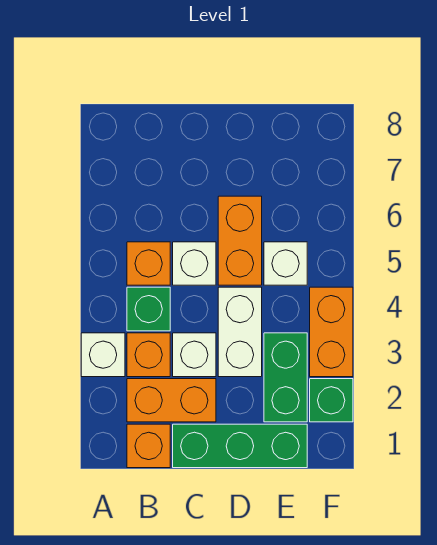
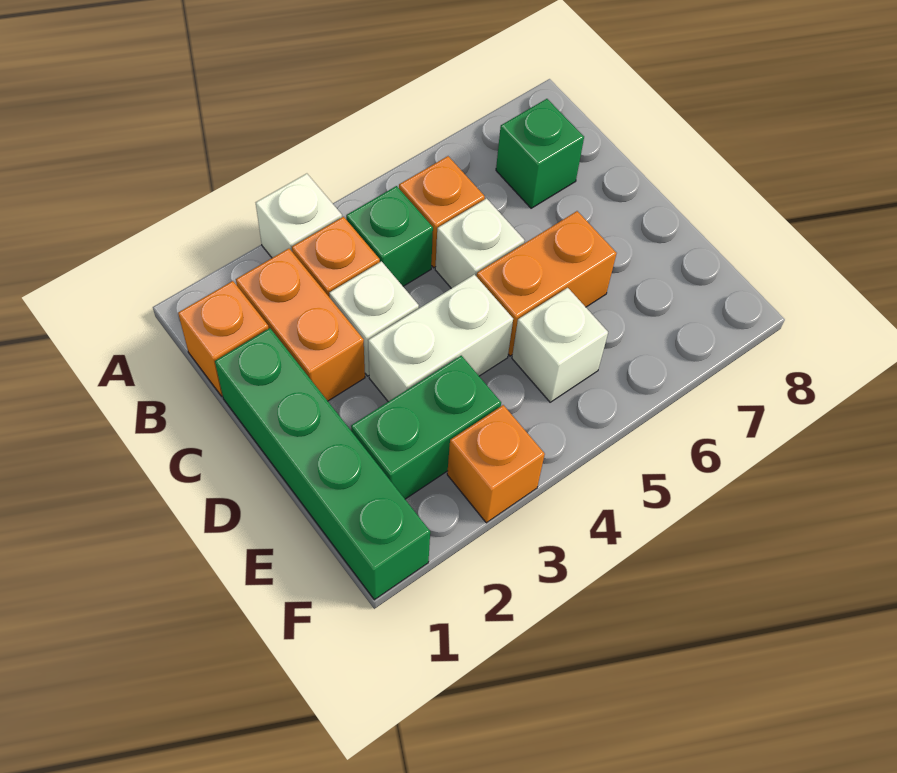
green 1x3 brick [173,424,307,468] -> green 1x4 brick [215,328,430,600]
green 1x1 brick [310,379,353,422] -> green 1x1 brick moved to [496,99,584,208]
orange 1x2 brick [310,287,353,377] -> orange 1x1 brick [447,405,545,523]

